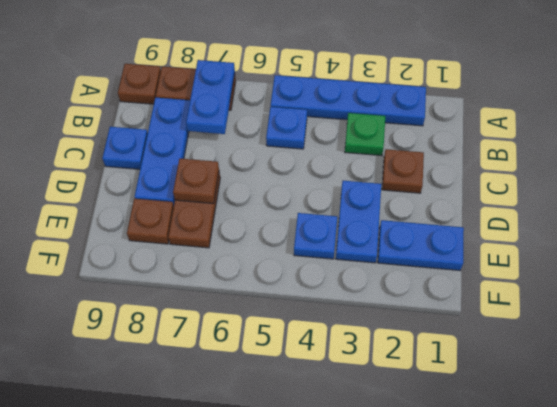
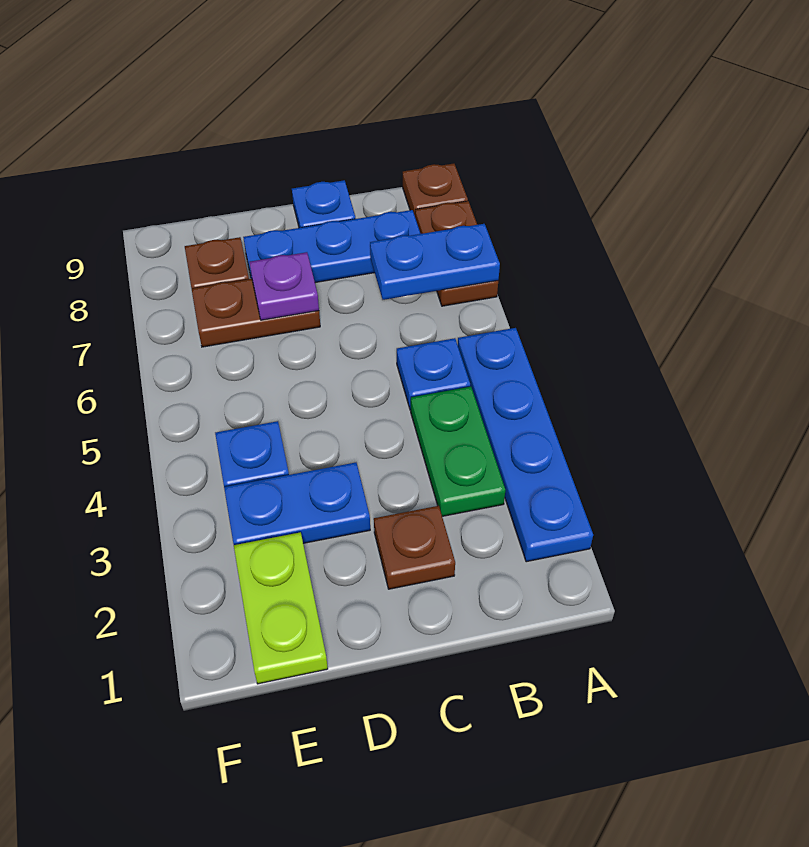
green 1x1 plate [345,113,385,156] -> green 1x2 plate [411,387,505,516]
brown 1x1 plate [173,158,219,203] -> purple 1x1 plate [250,252,319,320]
blue 1x2 plate [378,220,464,270] -> lime 1x2 plate [234,532,328,684]

